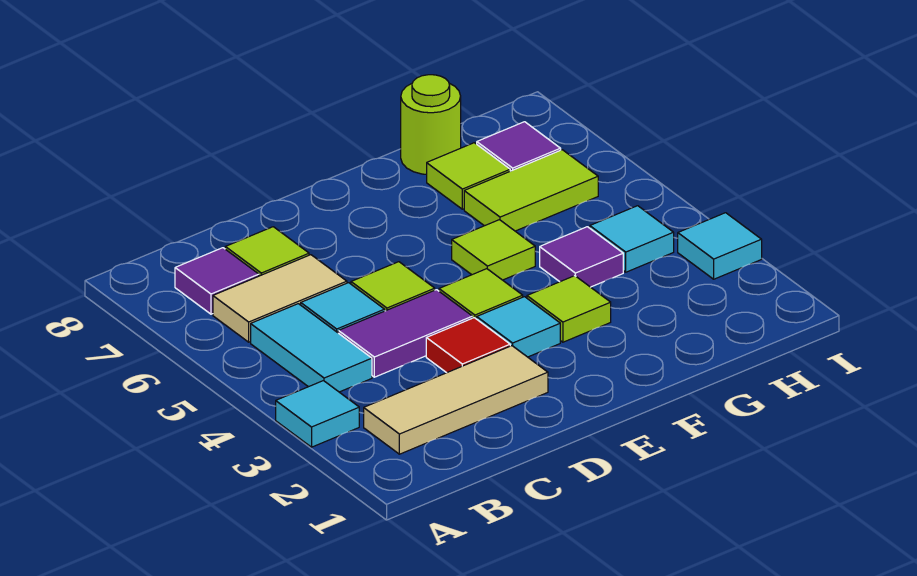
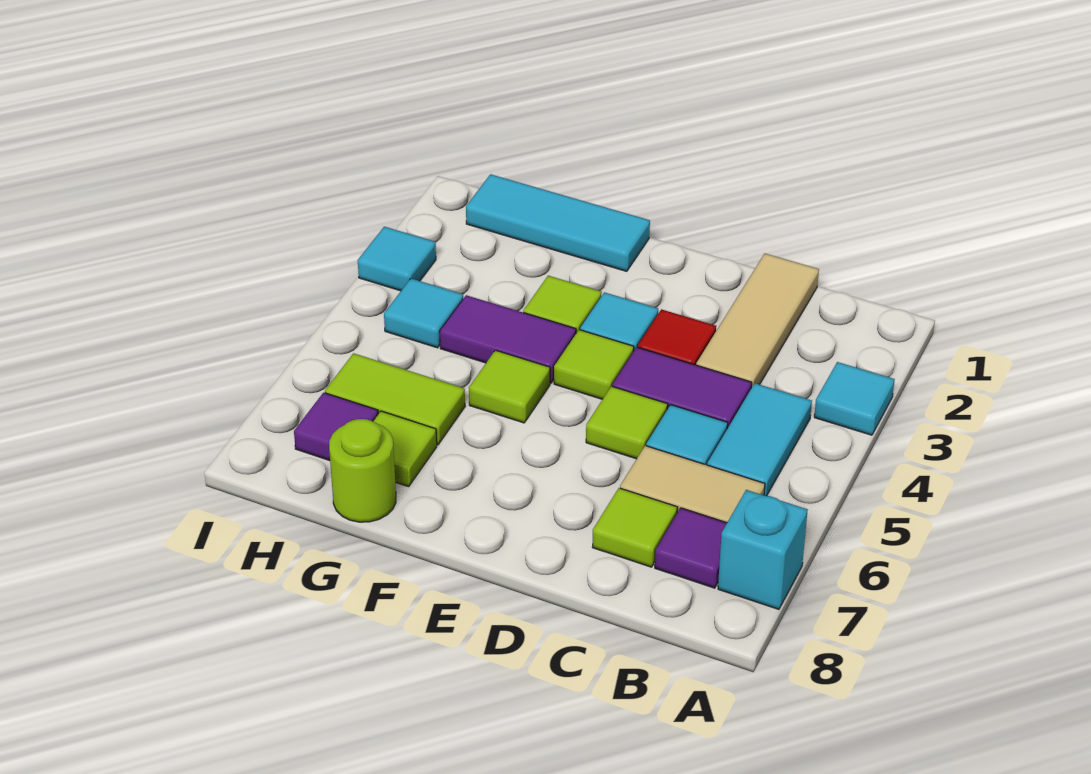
none -> cyan 1x1 brick [718,490,808,609]
tan 1x3 tile [364,346,548,454] -> tan 1x3 tile turned to [696,254,819,388]
none -> cyan 1x3 tile [466,174,650,271]
purple 1x1 tile [540,227,623,287] -> purple 1x2 tile [440,295,576,383]

